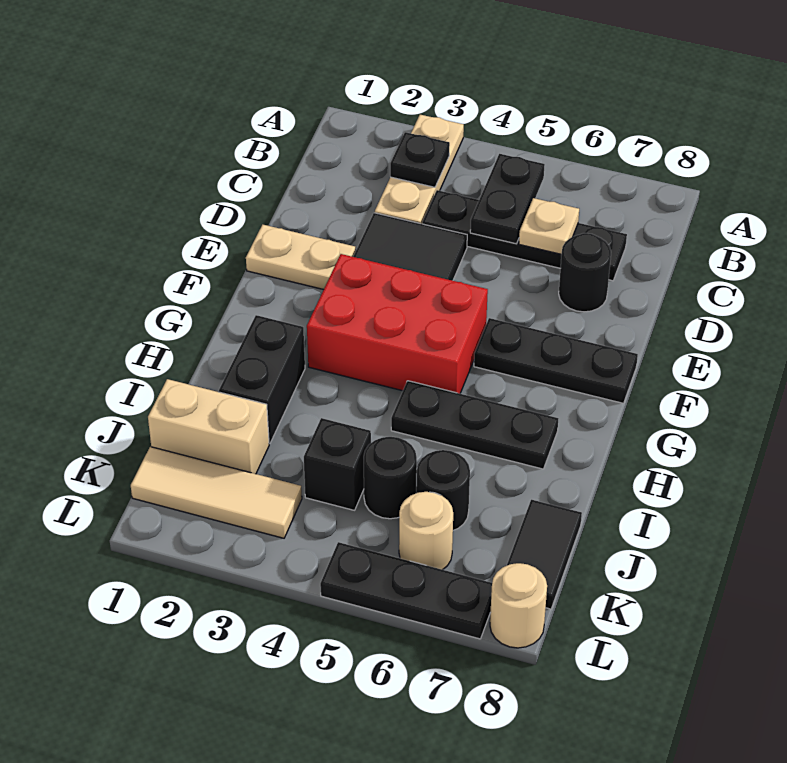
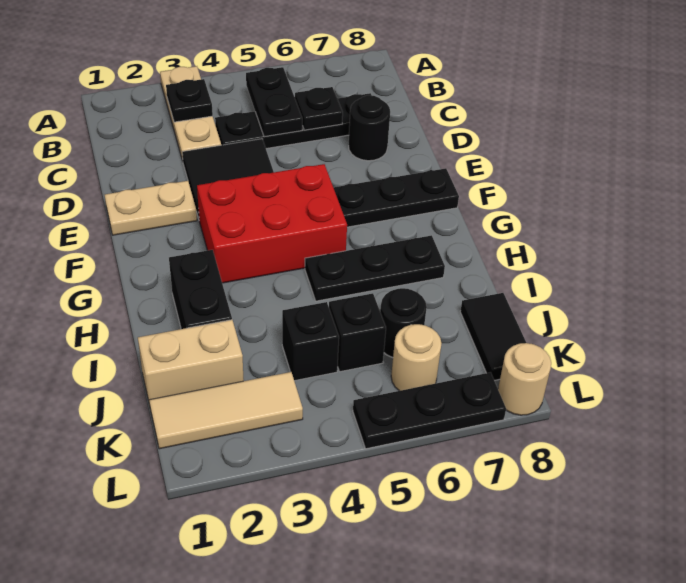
tan 1x1 plate [519,198,579,254] -> black 1x1 plate [295,87,343,130]
black 1x1 round brick [364,437,417,519] -> black 1x1 brick [329,293,386,372]

